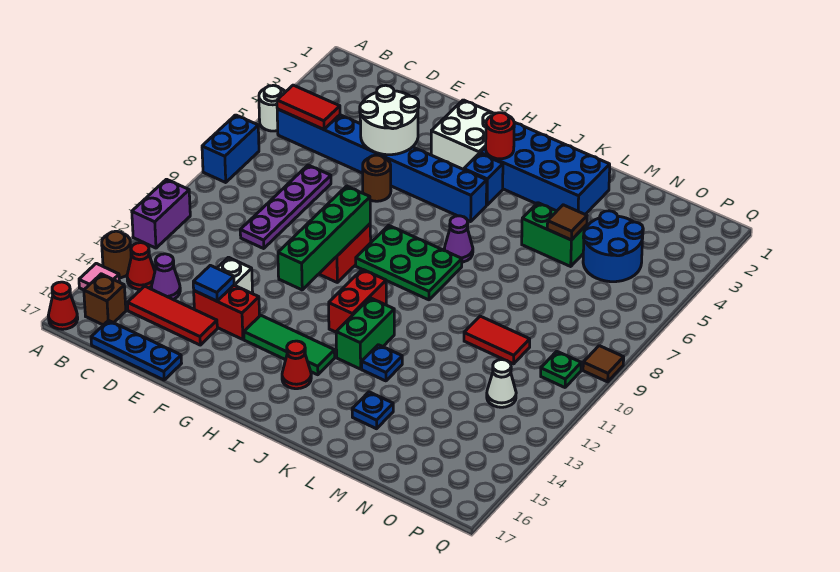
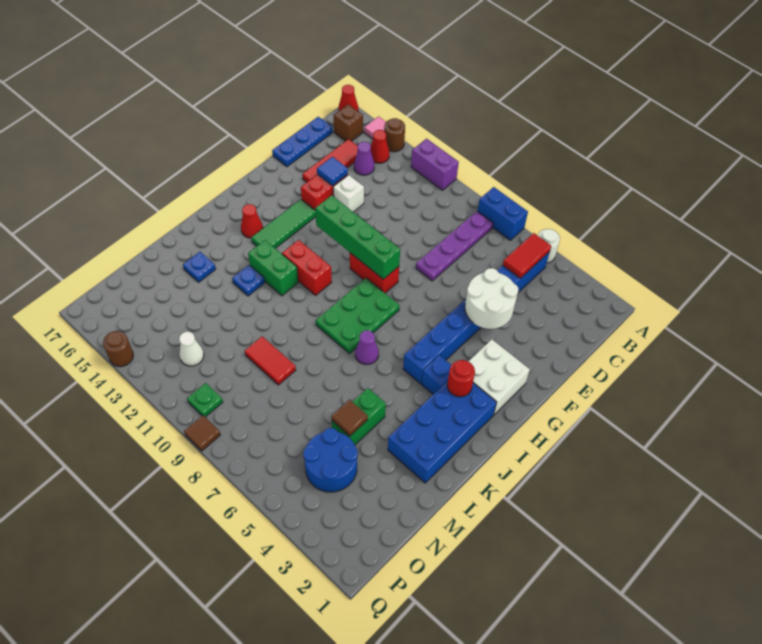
purple 1x4 plate [240,165,331,248] -> purple 1x4 plate turned to [416,211,493,281]
brown 1x1 round brick [363,155,391,201] -> brown 1x1 round brick moved to [103,331,133,367]
red 1x2 tile [464,316,530,364] -> red 1x2 tile turned to [245,336,296,385]

